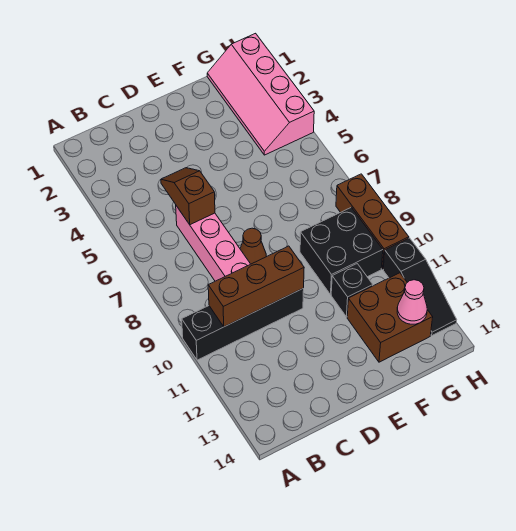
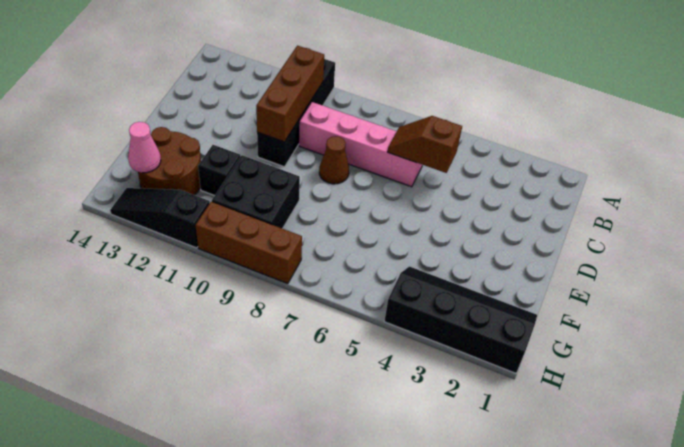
brown 1x2 slope [161,168,215,225] -> brown 1x2 slope turned to [388,116,462,173]
brown 2x2 brick [347,273,433,362] -> brown 2x2 round brick [138,127,201,195]
pink 2x4 slope [207,33,314,155] -> black 2x4 slope [384,266,537,373]

